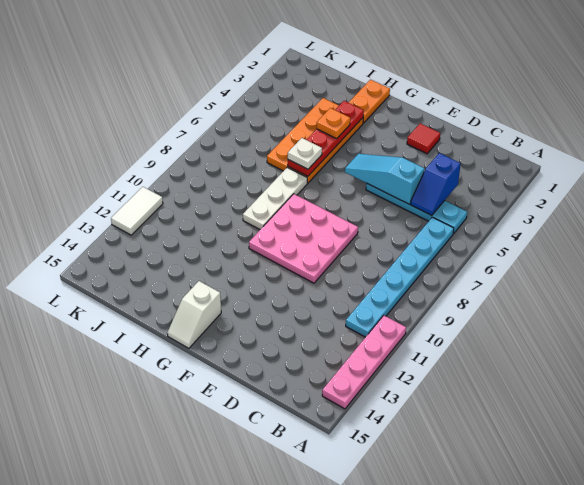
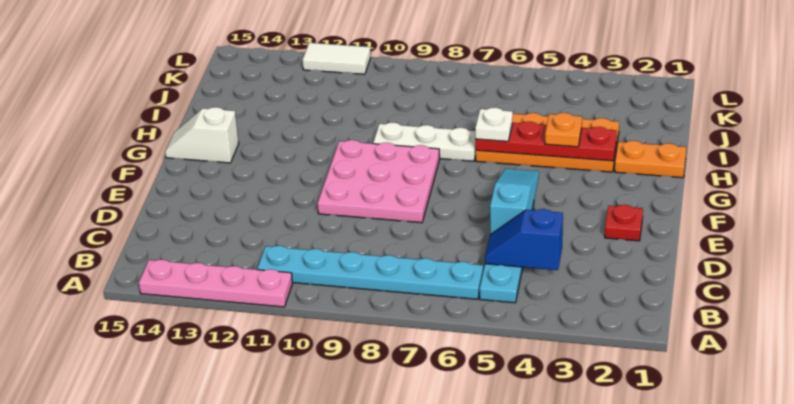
red 1x1 tile [407,123,440,154] -> red 1x1 plate [605,205,643,241]

